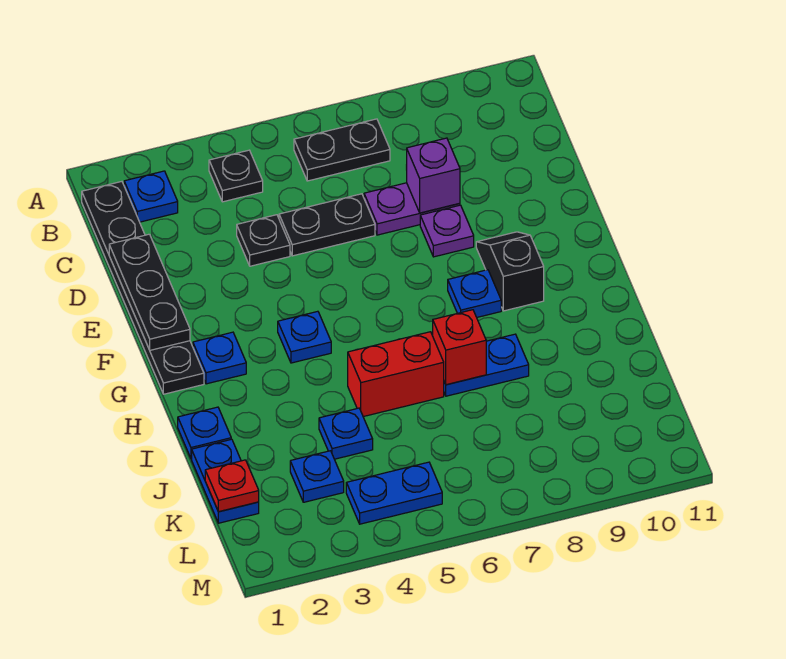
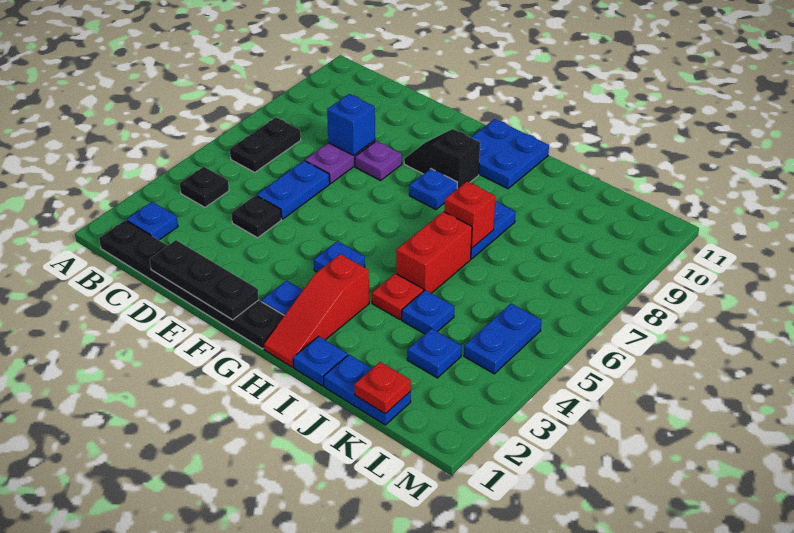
black 1x2 plate [279,194,375,256] -> blue 1x2 plate [257,161,330,219]
purple 1x1 brick [407,138,460,213] -> blue 1x1 brick [327,94,375,155]
none -> blue 2x2 plate [471,119,549,189]
none -> red 1x3 slope [264,254,369,367]
none -> red 1x1 plate [372,273,424,319]

